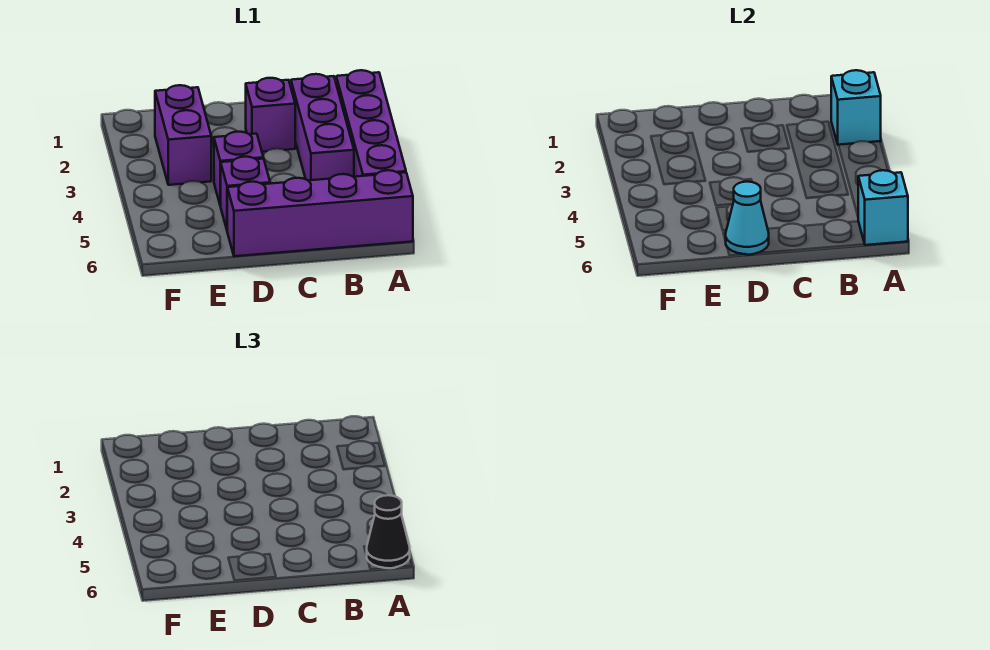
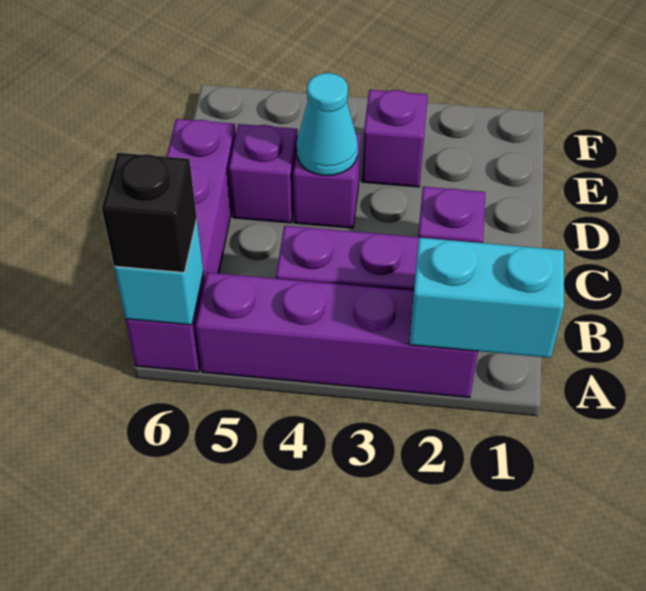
cyan 1x1 brick [831,70,881,145] -> cyan 1x2 brick [409,238,564,358]
black 1x1 cone [367,495,410,568] -> black 1x1 brick [102,153,197,272]
cyan 1x1 cone [725,182,769,255] -> cyan 1x1 cone moved to [297,73,358,176]
purple 1x2 brick [155,85,211,185] -> purple 1x1 brick [362,90,428,187]

